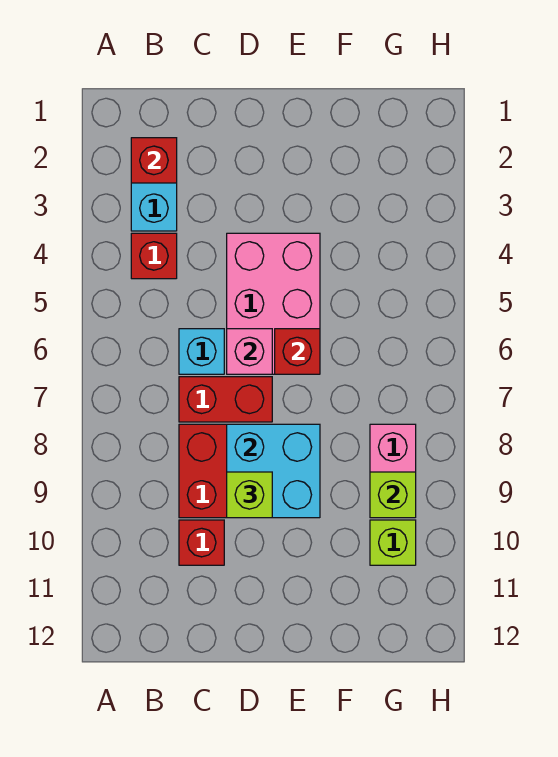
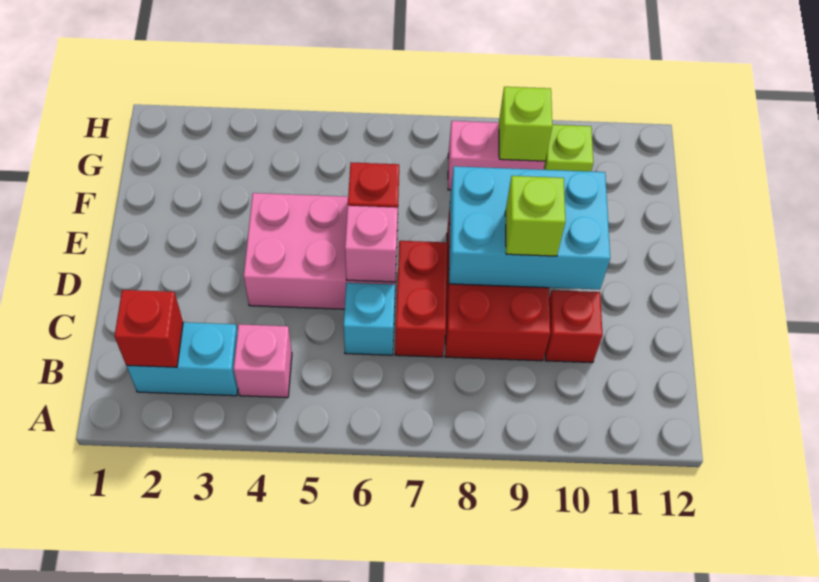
red 1x1 brick [131,233,177,279] -> pink 1x1 brick [234,324,292,398]
cyan 2x2 brick [227,424,320,518] -> cyan 2x3 brick [449,166,610,290]

